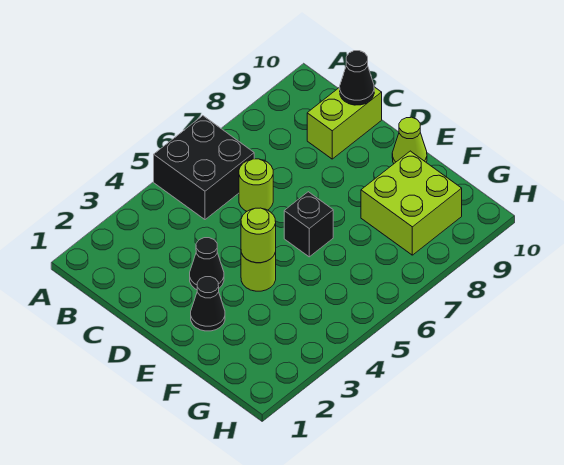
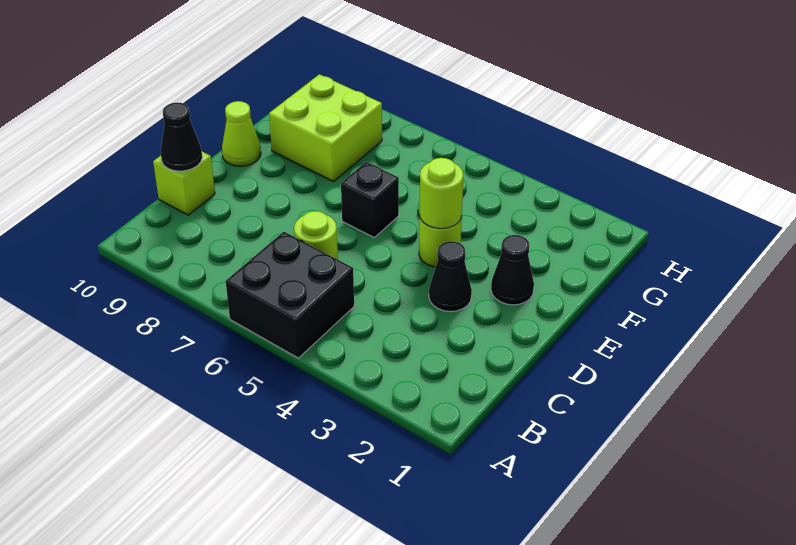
lime 1x2 brick [307,87,382,159] -> lime 1x1 brick [153,152,215,215]

